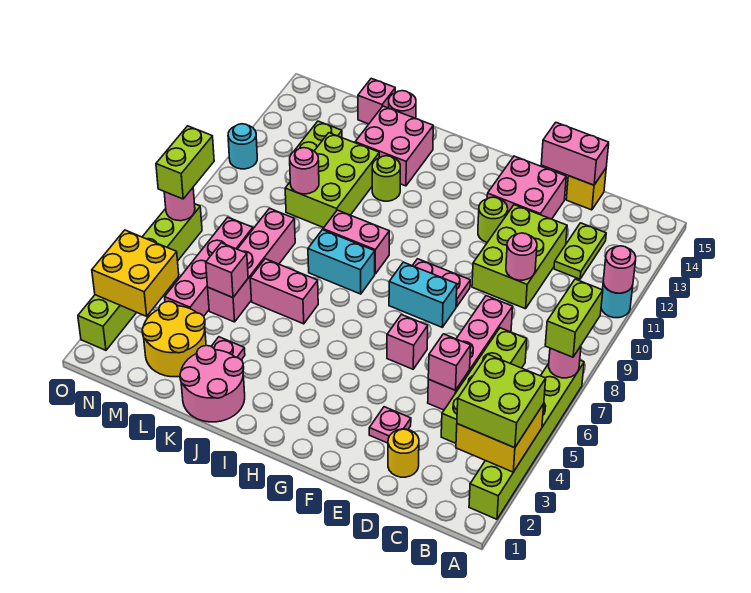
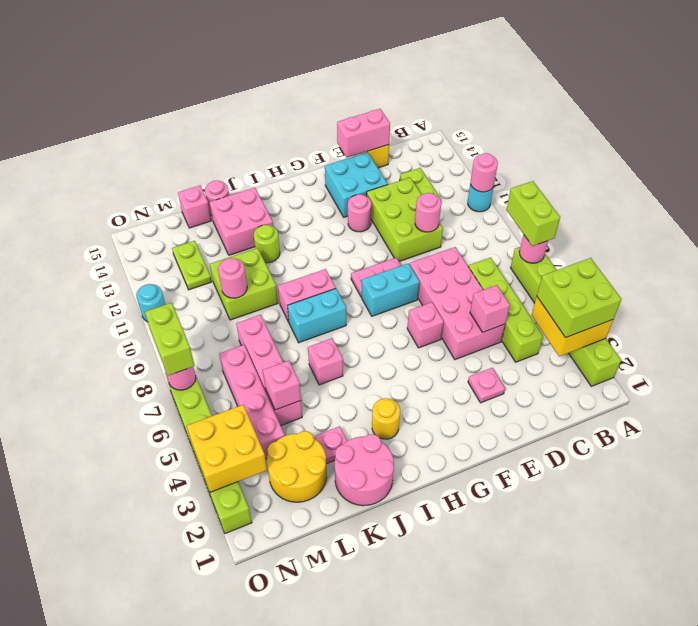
yellow 1x1 round brick [388,429,419,477] -> yellow 1x1 round brick moved to [372,398,400,439]
pink 1x4 brick [428,296,513,410] -> pink 2x4 brick [410,247,505,359]
pink 2x2 brick [487,156,566,219] -> cyan 2x2 brick [325,152,388,217]
lime 1x1 round brick [478,197,508,242] -> pink 1x1 round brick [348,194,371,232]
pink 1x2 brick [250,259,318,324] -> pink 1x1 brick [308,338,343,385]
lime 2x3 brick [285,133,379,228] -> lime 2x2 brick [210,248,278,320]

